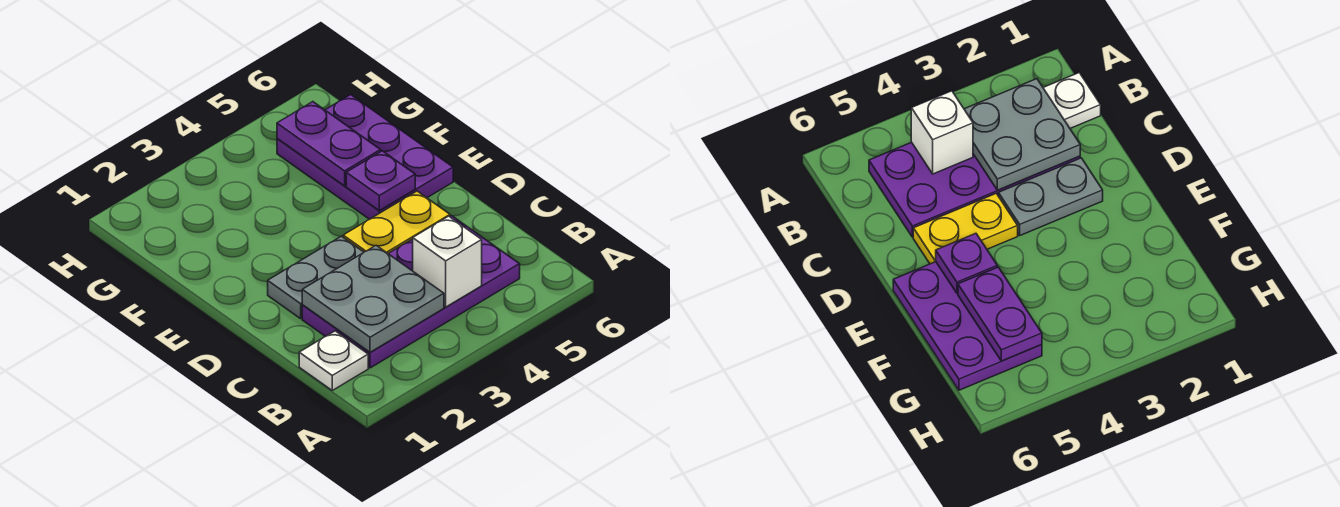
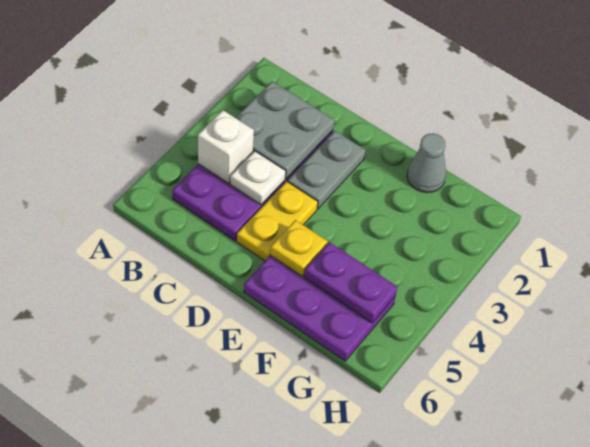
white 1x1 plate [299,331,368,390] -> white 1x1 plate moved to [230,151,286,205]
purple 1x1 plate [346,151,415,211] -> yellow 1x1 plate [270,220,328,276]
none -> grey 1x1 cone [407,133,446,193]

